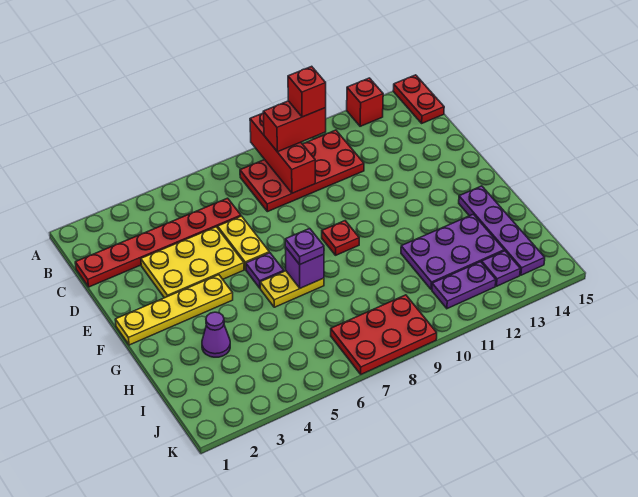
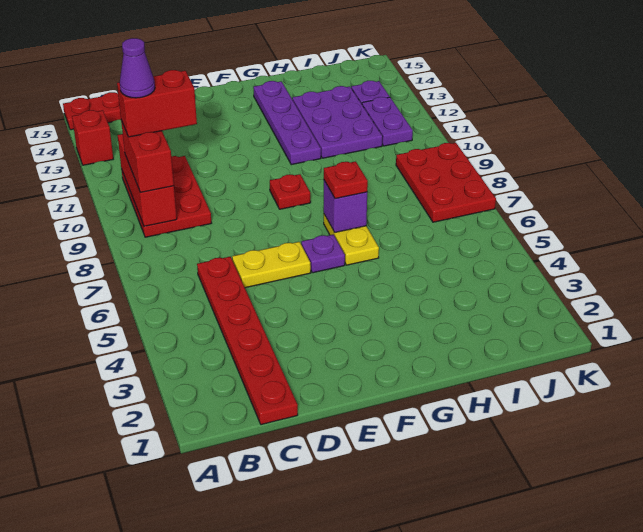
red 1x3 brick [250,113,315,193] -> red 1x3 brick turned to [118,134,177,226]
red 2x4 plate [240,130,364,212] -> red 2x3 plate [121,156,211,237]
red 1x1 brick [288,66,326,117] -> red 1x2 brick [117,70,197,137]
yellow 2x3 plate [141,227,244,298] -> none
yellow 1x4 plate [115,275,233,345] -> none
purple 1x1 plate [285,228,324,264] -> red 1x1 plate [324,161,368,199]
purple 1x4 plate [459,186,545,275] -> purple 1x4 plate turned to [253,81,321,165]
purple 1x1 cone [202,312,230,357] -> purple 1x1 cone moved to [120,38,155,98]

